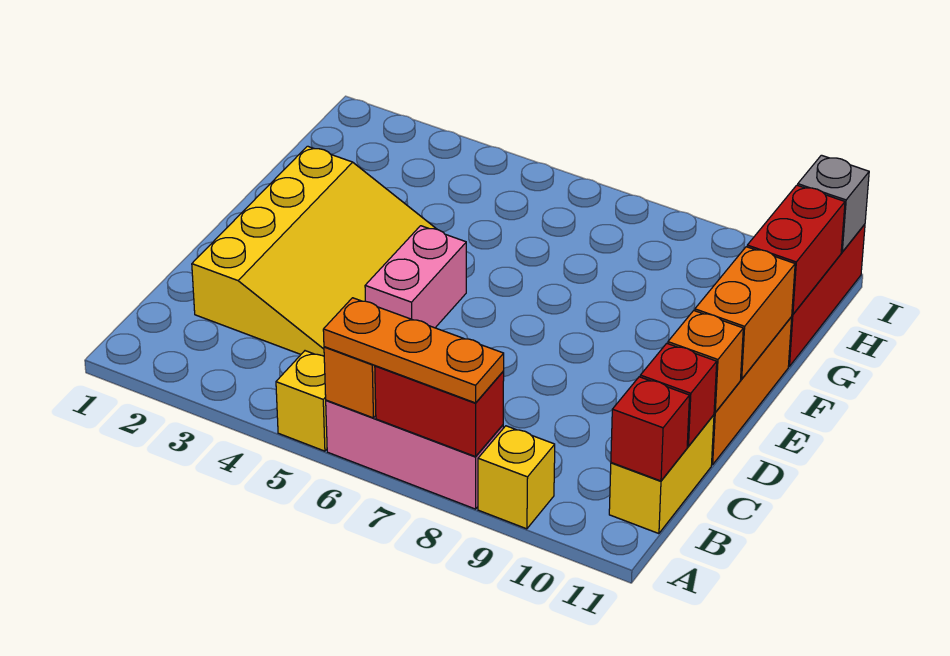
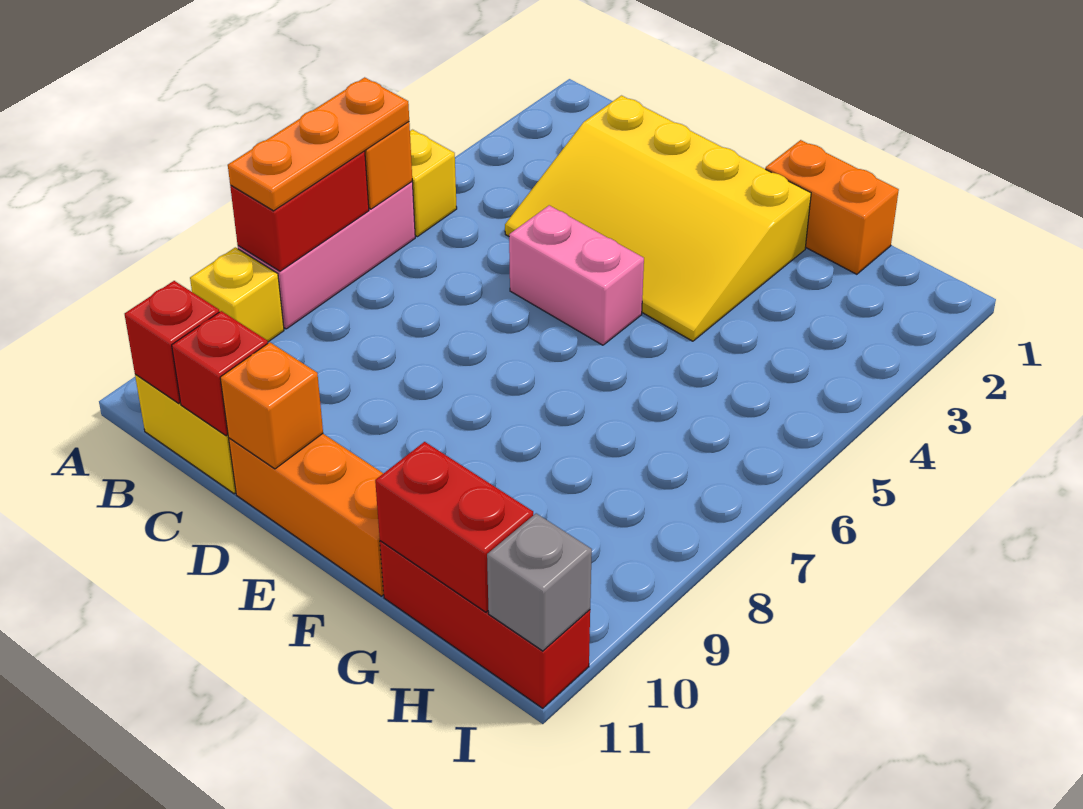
orange 1x2 brick [695,247,795,379] -> orange 1x2 brick moved to [765,140,899,274]

